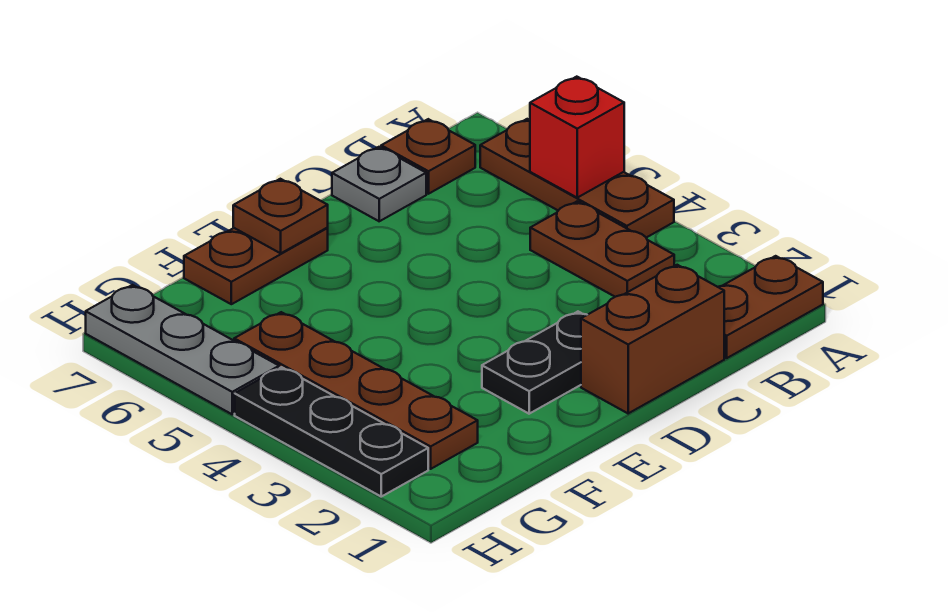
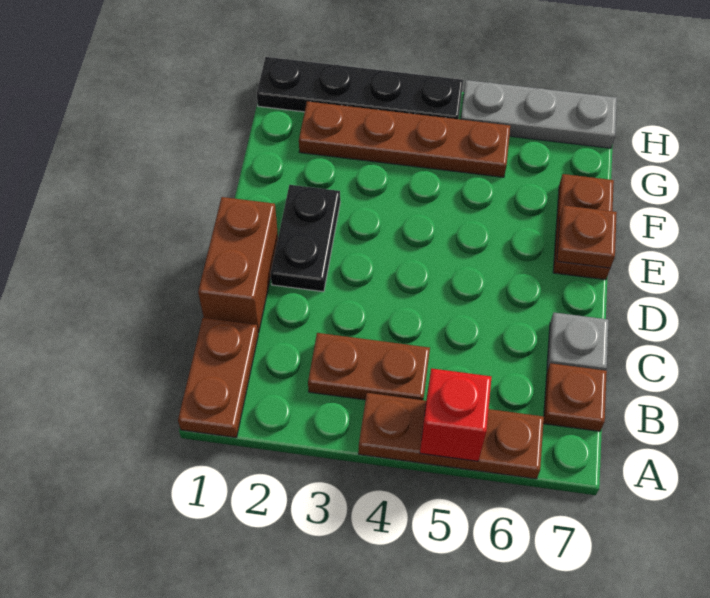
black 1x3 plate [235,367,428,497] -> black 1x4 plate [257,57,463,119]

